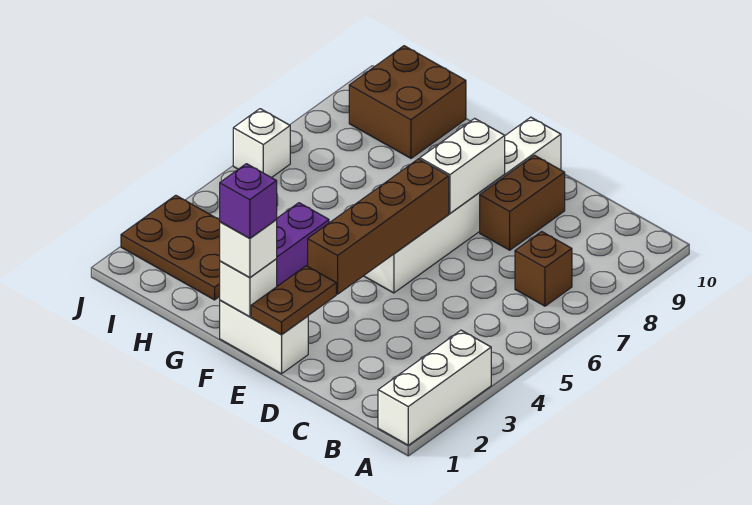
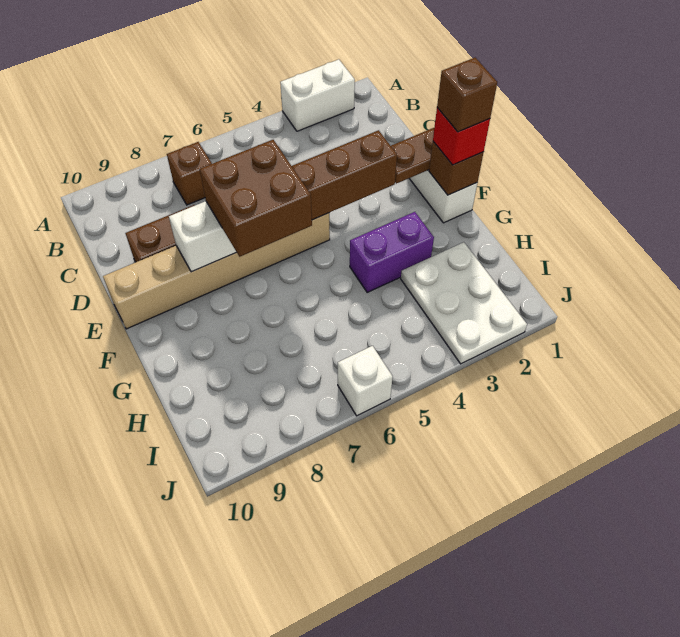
white 1x3 brick [378,330,491,445] -> white 1x2 brick [280,59,355,131]
white 1x6 brick [364,117,561,293] -> tan 1x6 brick [103,213,330,329]
white 1x1 brick [220,259,277,317] -> brown 1x1 brick [429,142,484,195]
white 1x1 brick [220,220,277,278] -> red 1x1 brick [433,108,490,165]
purple 1x1 brick [220,164,277,239] -> brown 1x1 brick [437,58,497,132]
brown 2x3 plate [121,195,220,300] -> white 2x3 plate [401,242,527,364]
brown 2x2 brick [349,46,466,158] -> brown 2x2 brick moved to [200,140,312,257]

